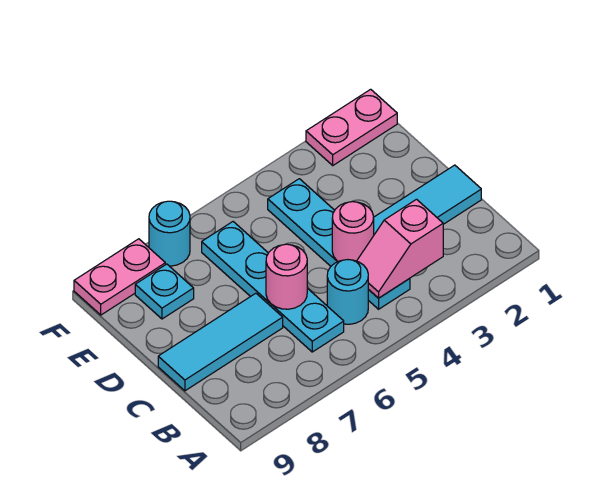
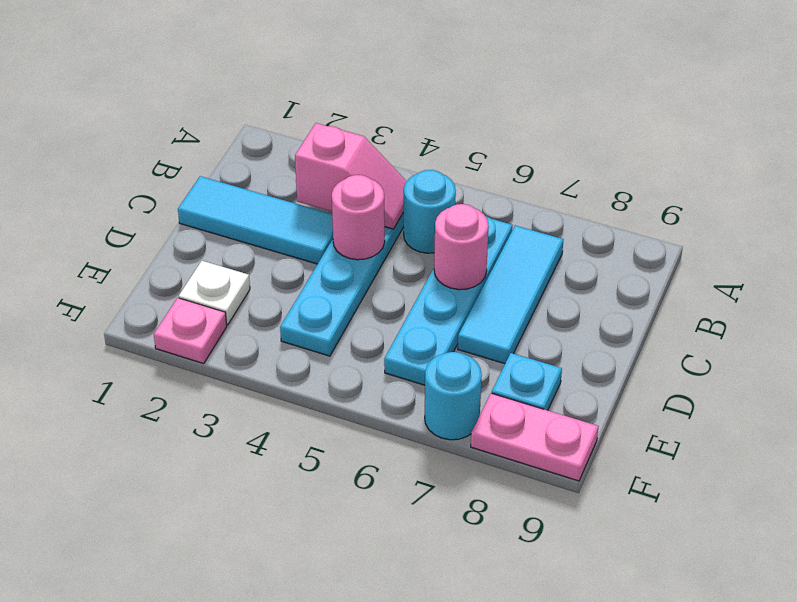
cyan 1x3 tile [158,293,283,391] -> cyan 1x3 tile turned to [458,226,564,364]
none -> white 1x1 plate [179,261,250,325]
pink 1x2 plate [306,89,397,165] -> pink 1x1 plate [154,298,227,364]

